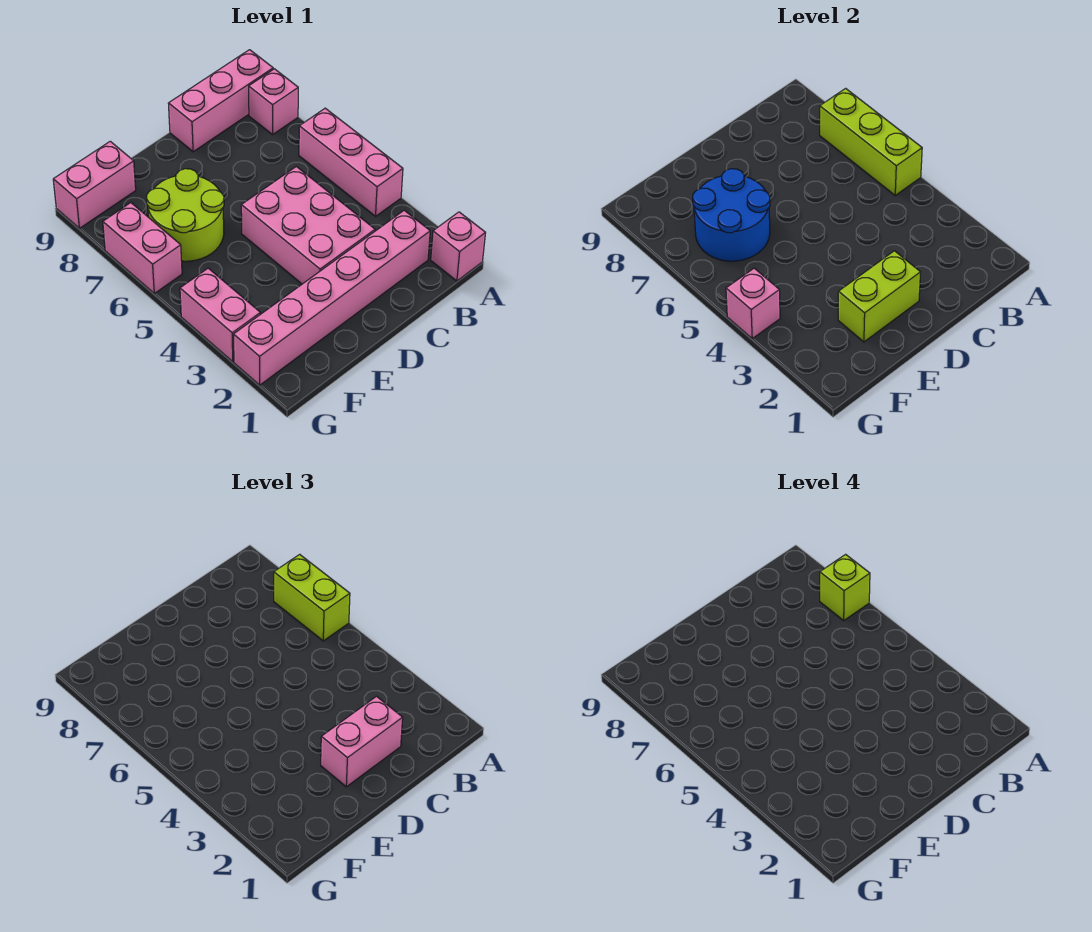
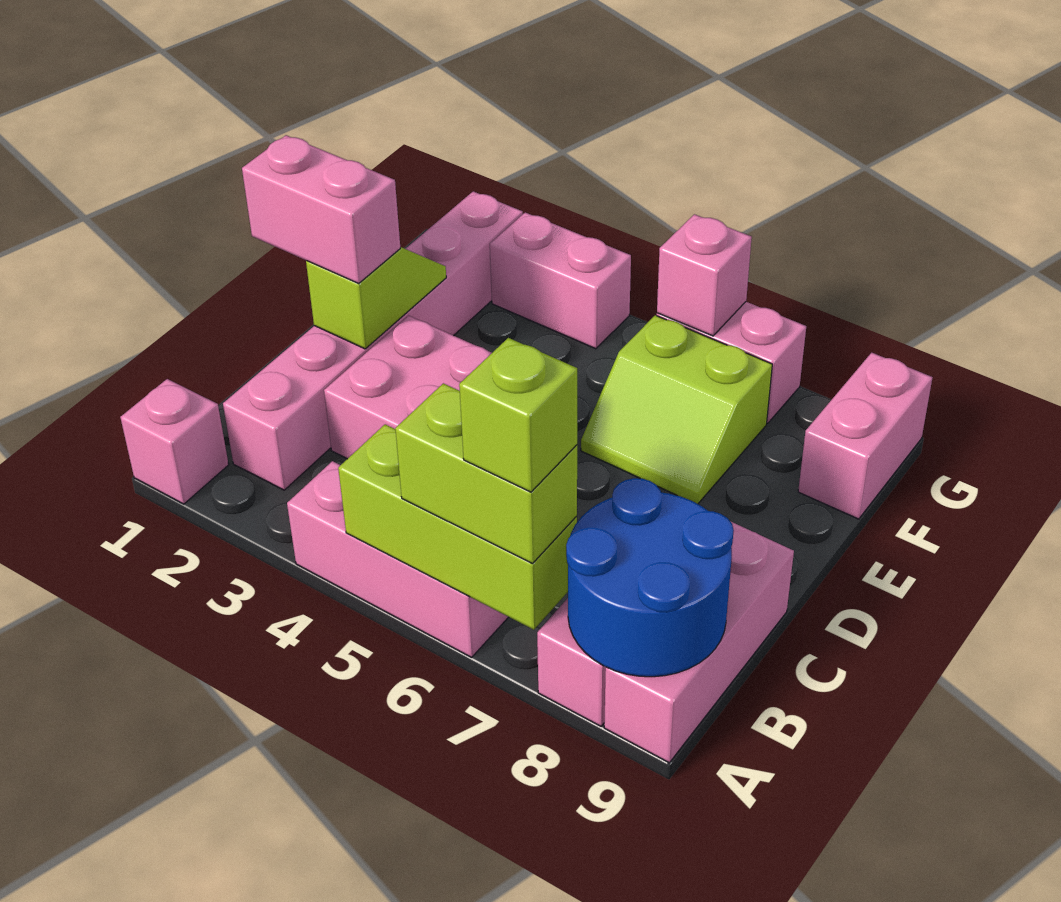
pink 1x2 brick [321,696,403,787] -> pink 1x2 brick turned to [242,135,400,283]
lime 1x2 brick [838,251,921,342] -> lime 1x2 slope [306,247,446,349]
lime 2x2 round brick [147,169,224,261] -> lime 2x2 slope [581,315,772,504]
blue 2x2 round brick [693,169,770,261] -> blue 2x2 round brick moved to [566,478,734,677]
pink 1x1 brick [726,268,780,338] -> pink 1x1 brick moved to [657,214,752,336]

